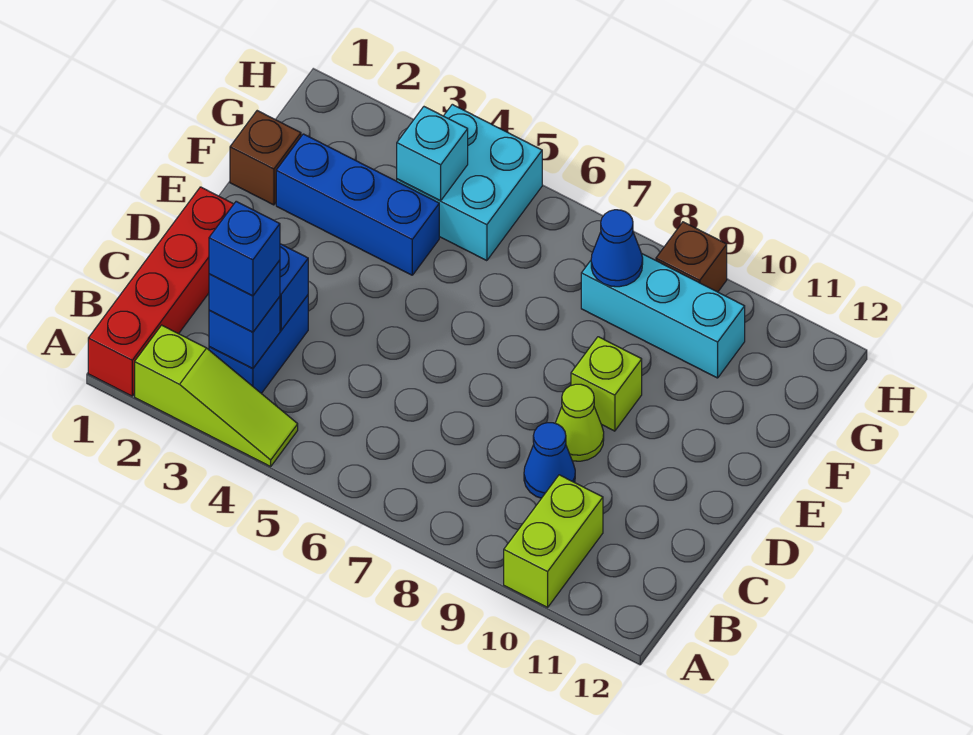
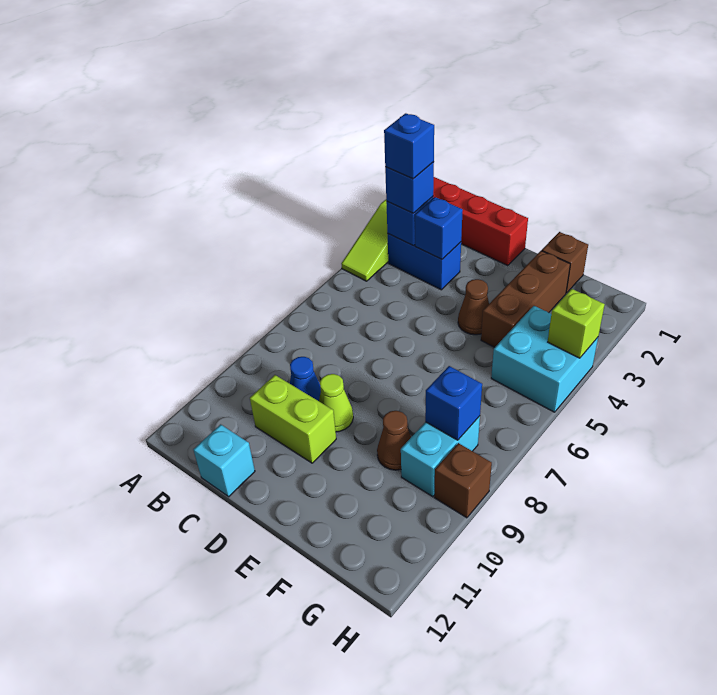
lime 1x2 brick [504,475,603,607] -> lime 1x2 brick moved to [250,375,336,463]
none -> brown 1x1 cone [458,279,489,335]
lime 1x1 brick [571,337,642,431] -> lime 1x1 brick moved to [548,289,605,358]
blue 1x3 brick [276,134,439,275] -> brown 1x3 brick [481,251,570,347]
none -> brown 1x1 cone [377,411,411,470]
cyan 1x1 brick [397,107,468,201] -> cyan 1x1 brick moved to [193,424,255,497]
cyan 1x3 brick [581,253,745,378] -> cyan 1x2 brick [401,416,480,497]
blue 1x1 cone [591,210,643,287] -> blue 1x1 brick [425,366,482,440]

